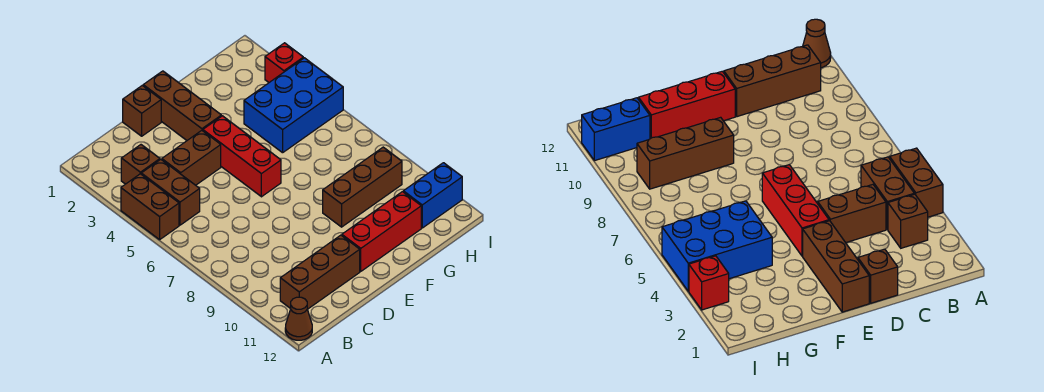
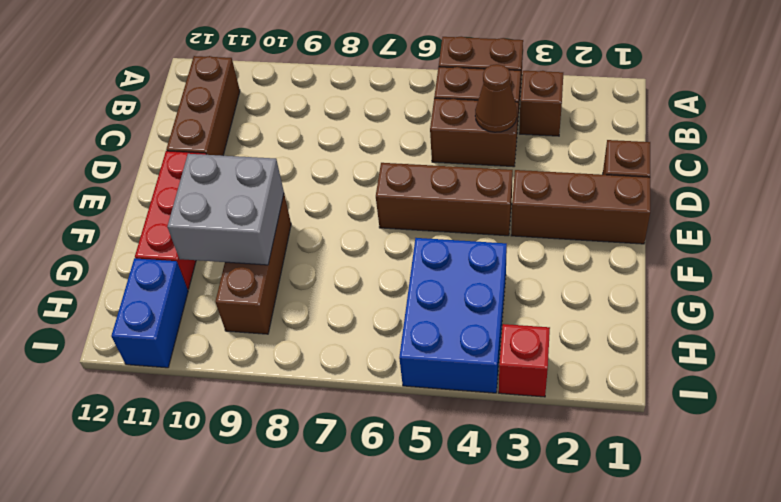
brown 1x1 cone [285,297,312,340] -> brown 1x1 cone moved to [475,64,517,132]
brown 1x2 brick [162,131,221,185] -> brown 1x2 brick turned to [430,98,518,167]
red 1x3 brick [203,116,281,197] -> brown 1x3 brick [376,163,513,236]
none -> grey 2x2 brick [167,154,284,265]

